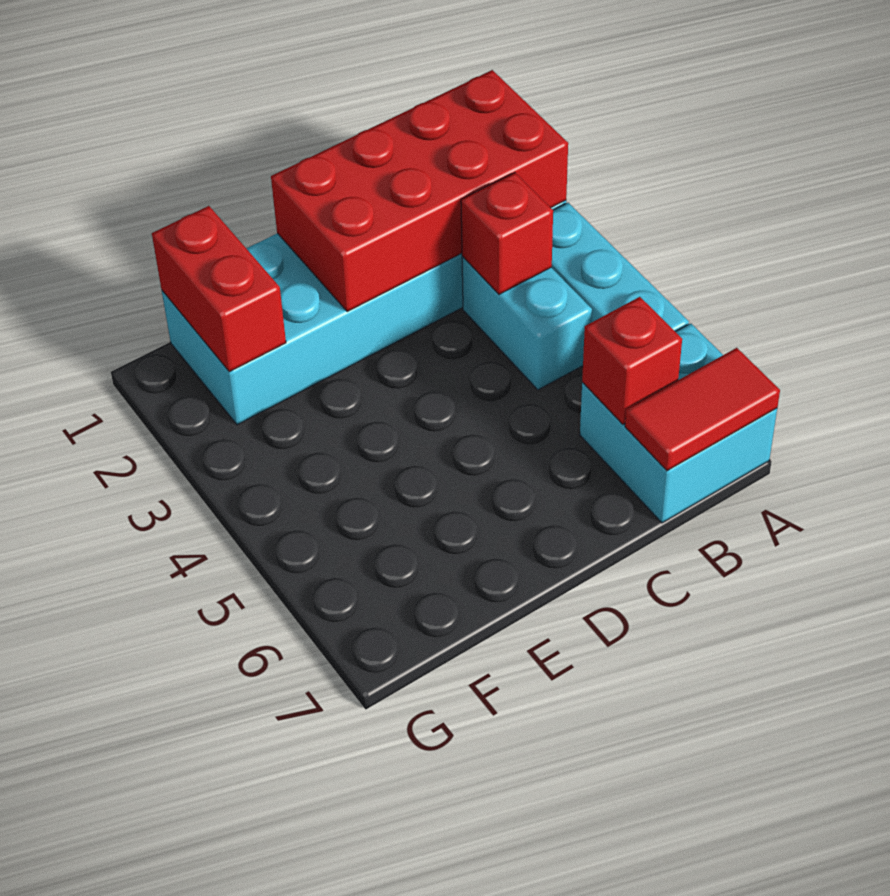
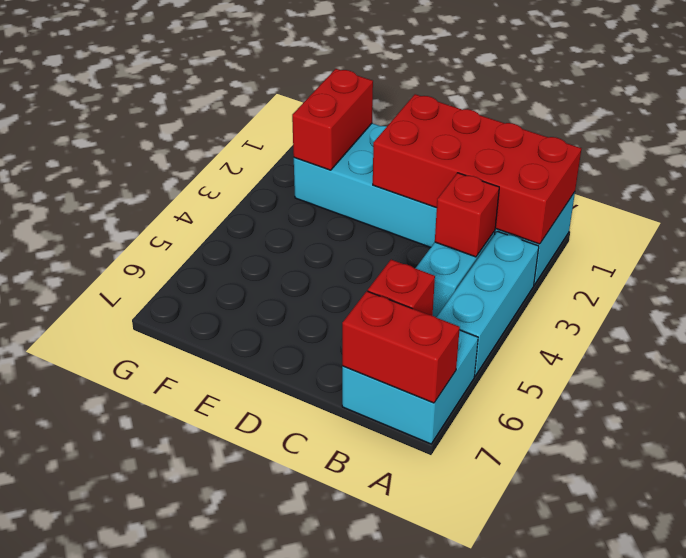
red 1x2 tile [625,348,780,471] -> red 1x2 brick [342,291,460,403]

